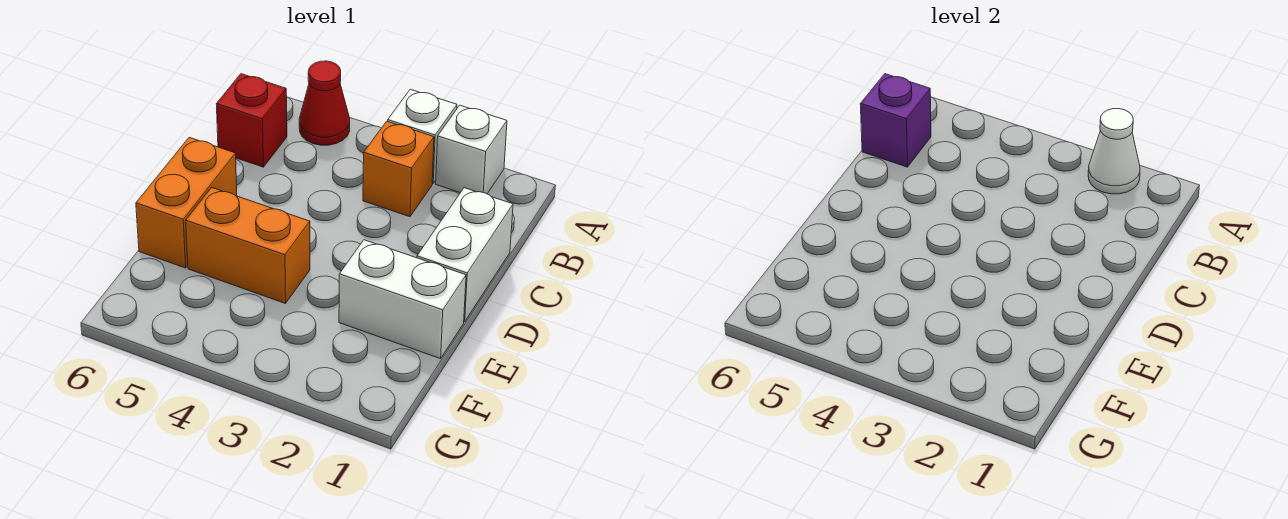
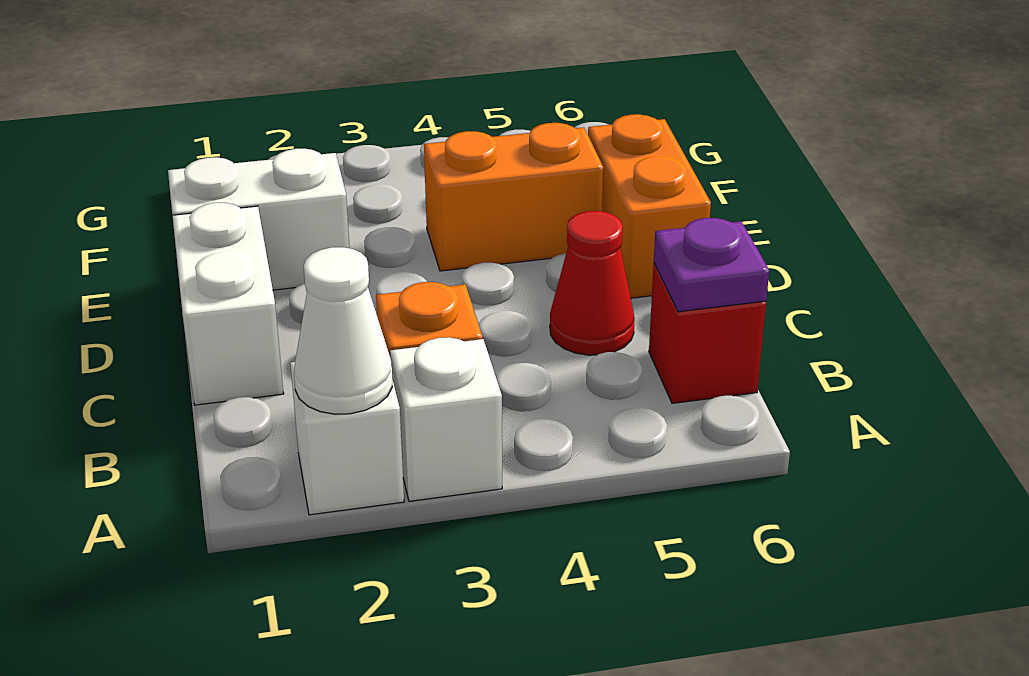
red 1x1 cone [299,61,350,145] -> red 1x1 cone moved to [550,211,635,355]
purple 1x1 brick [860,74,931,167] -> purple 1x1 plate [654,218,769,312]

